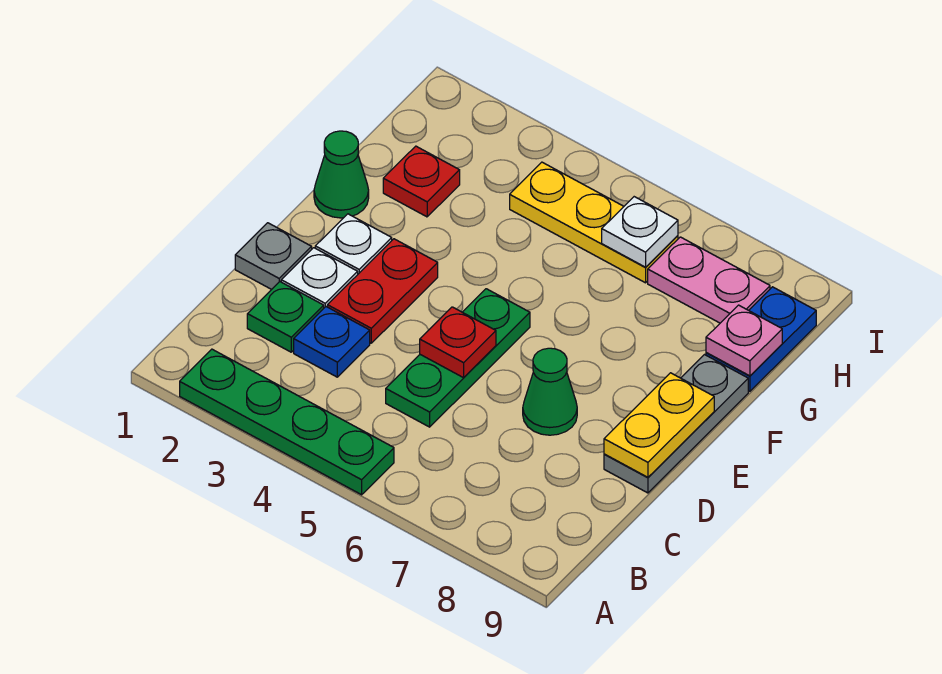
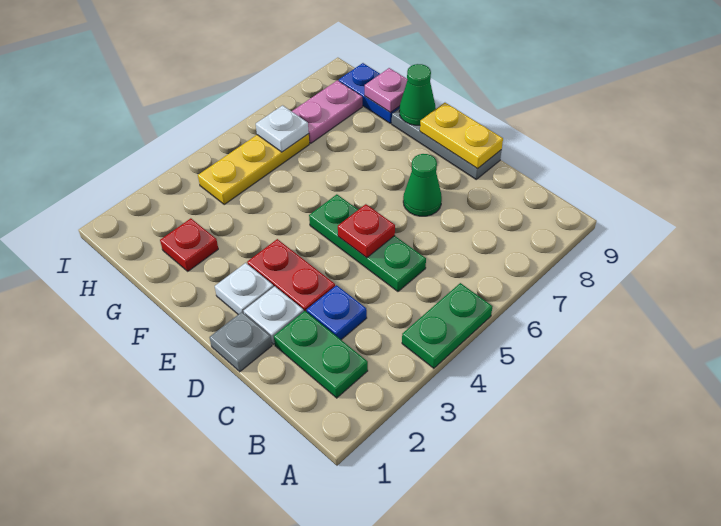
green 1x4 plate [180,349,394,495] -> green 1x2 plate [402,283,492,368]
green 1x1 plate [247,282,324,352] -> green 1x2 plate [274,311,368,398]
green 1x1 cone [314,131,369,218] -> green 1x1 cone moved to [399,64,436,125]

